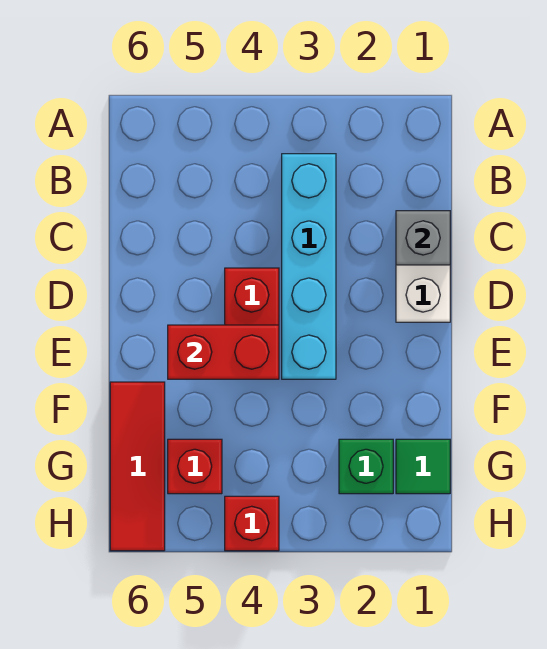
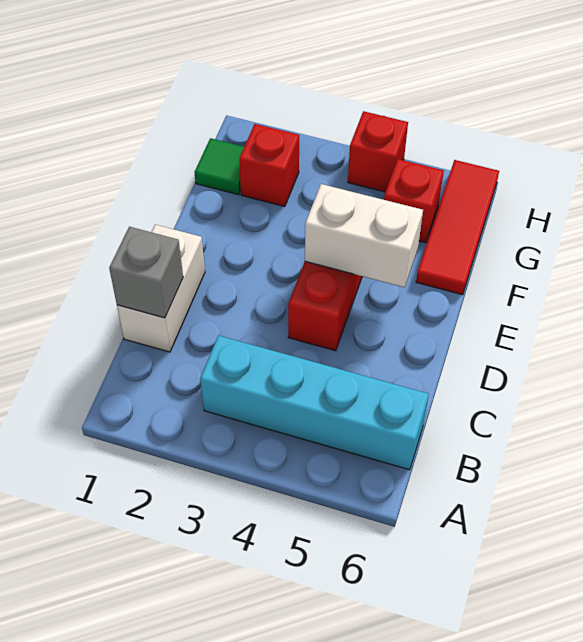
cyan 1x4 brick [282,154,336,379] -> cyan 1x4 brick turned to [200,336,429,470]
red 1x2 brick [168,325,279,379] -> white 1x2 brick [305,184,423,287]
green 1x1 brick [339,439,393,494] -> red 1x1 brick [239,124,299,207]

